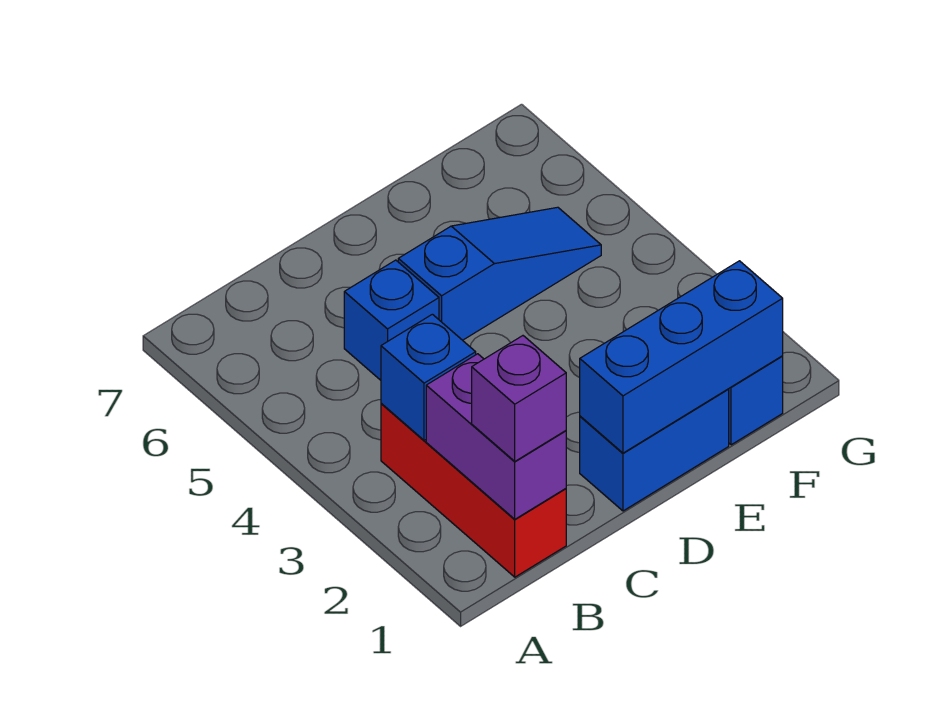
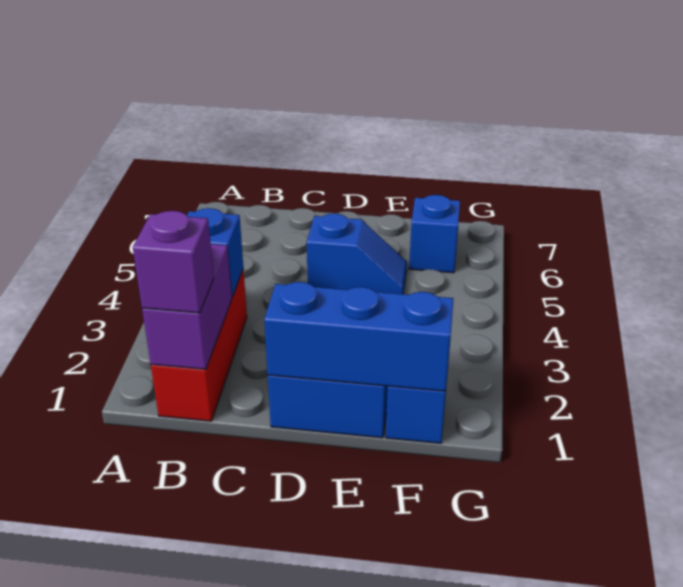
blue 1x1 brick [344,260,439,380] -> blue 1x1 brick moved to [409,195,460,273]
blue 1x3 slope [398,207,601,340] -> blue 1x2 slope [307,213,407,294]

